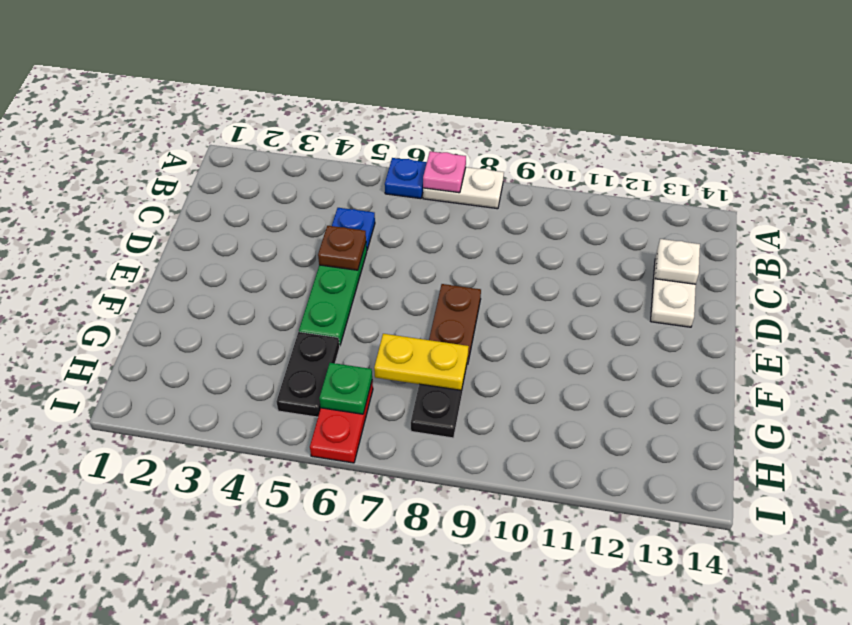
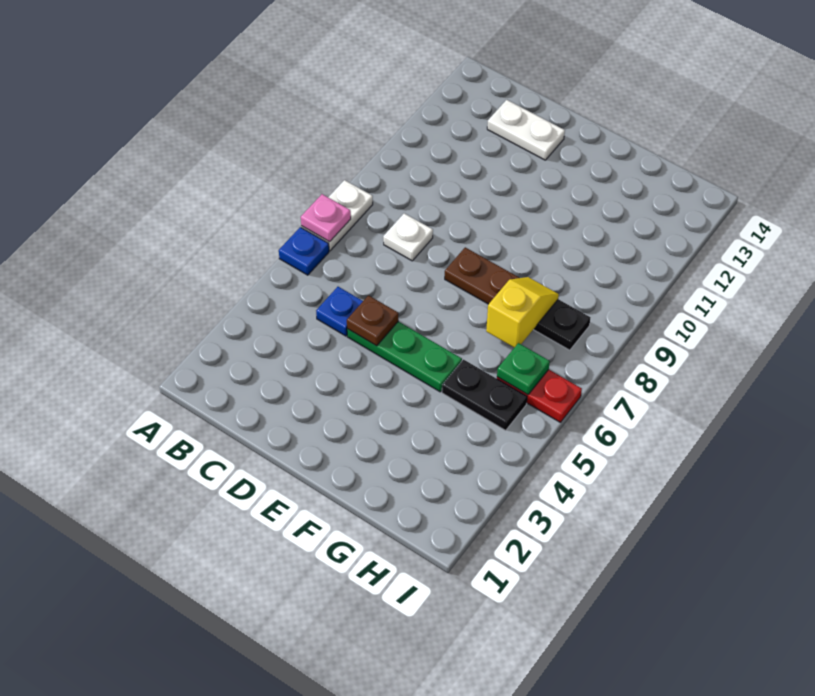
white 1x1 plate [655,239,700,284] -> white 1x1 plate moved to [383,213,433,261]
yellow 1x2 plate [374,334,469,390] -> yellow 1x2 slope [486,277,559,348]

